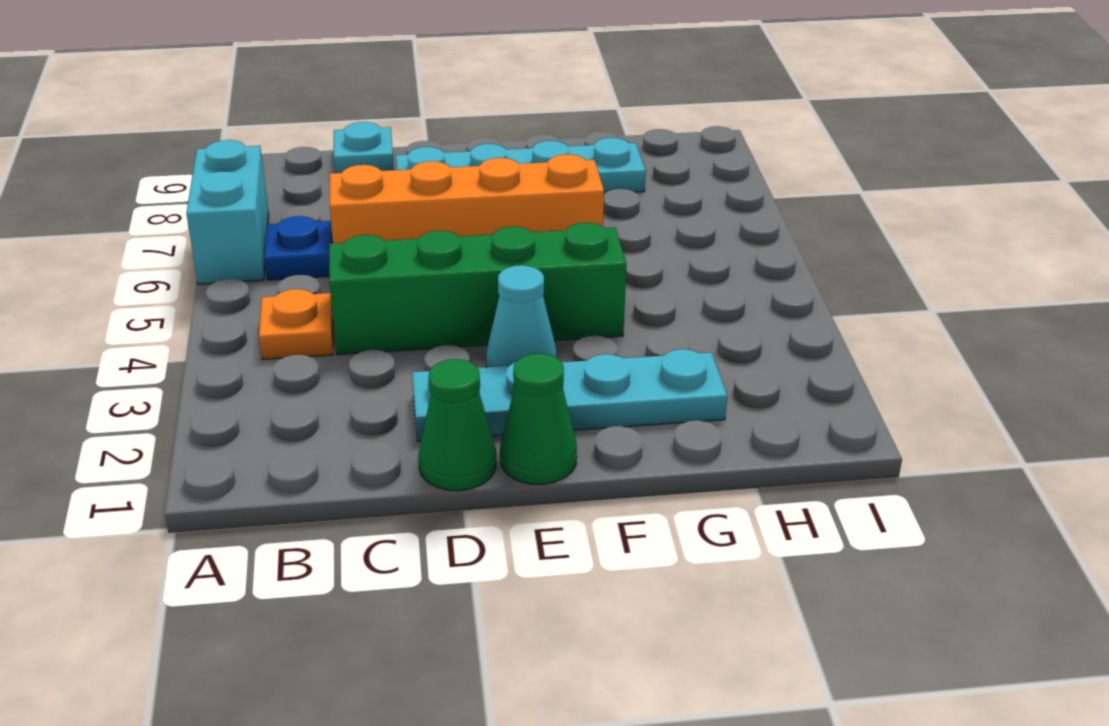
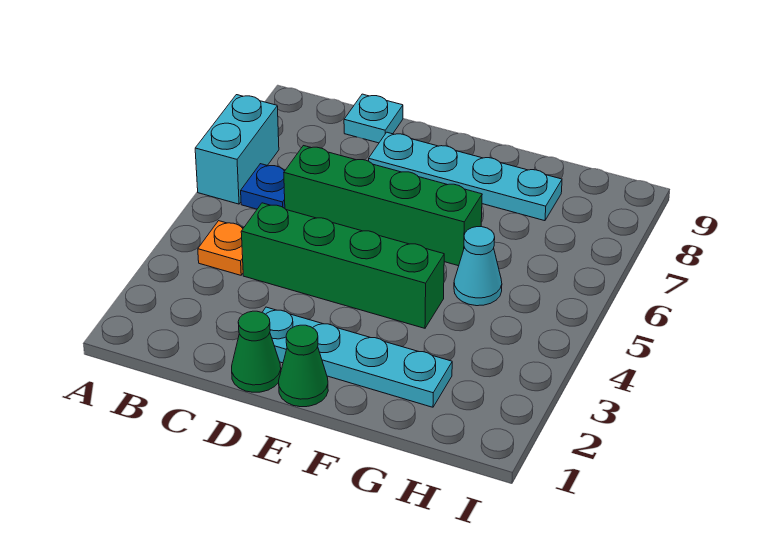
orange 1x4 brick [330,154,604,243] -> green 1x4 brick [284,146,482,266]
cyan 1x1 cone [486,265,557,367] -> cyan 1x1 cone moved to [454,227,502,306]

